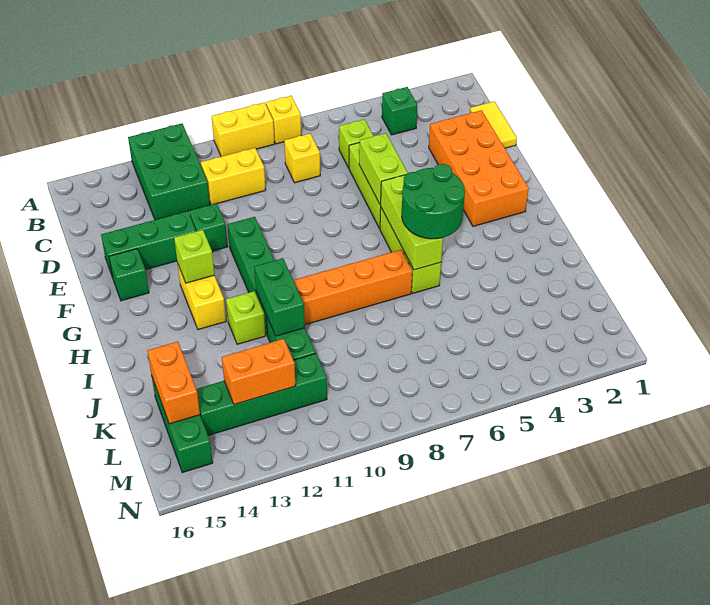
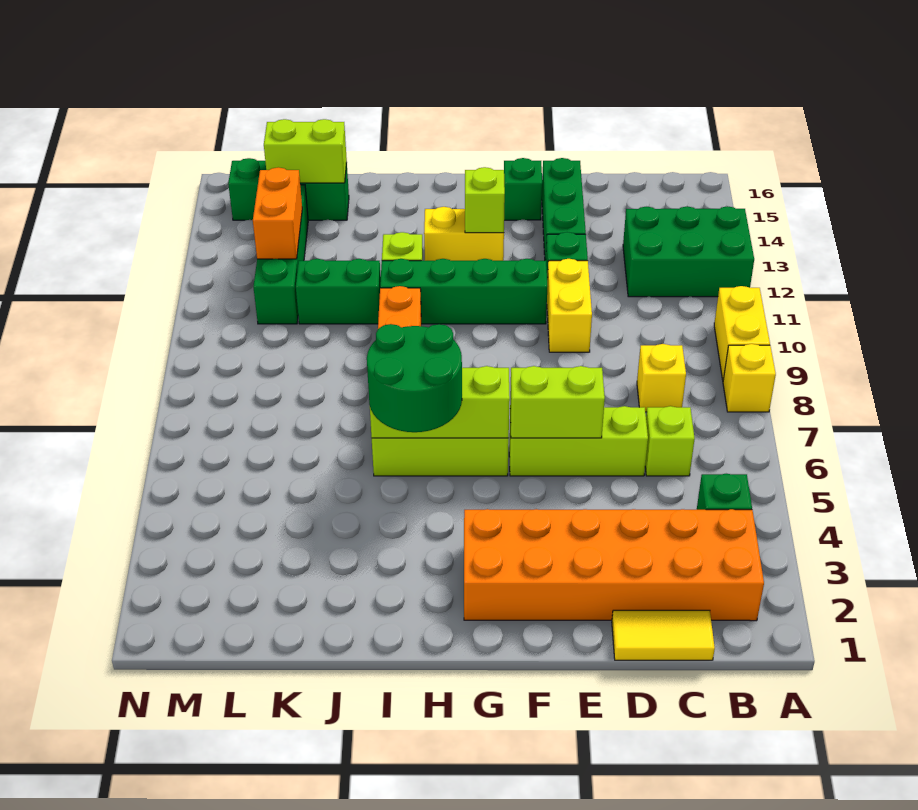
yellow 1x2 brick [201,148,266,205] -> yellow 1x2 brick moved to [547,259,592,352]
orange 2x4 brick [429,110,529,226] -> orange 2x6 brick [464,509,764,621]
green 1x2 brick [254,258,305,336] -> none
orange 1x2 brick [147,342,200,424] -> lime 1x2 brick [264,119,347,183]

